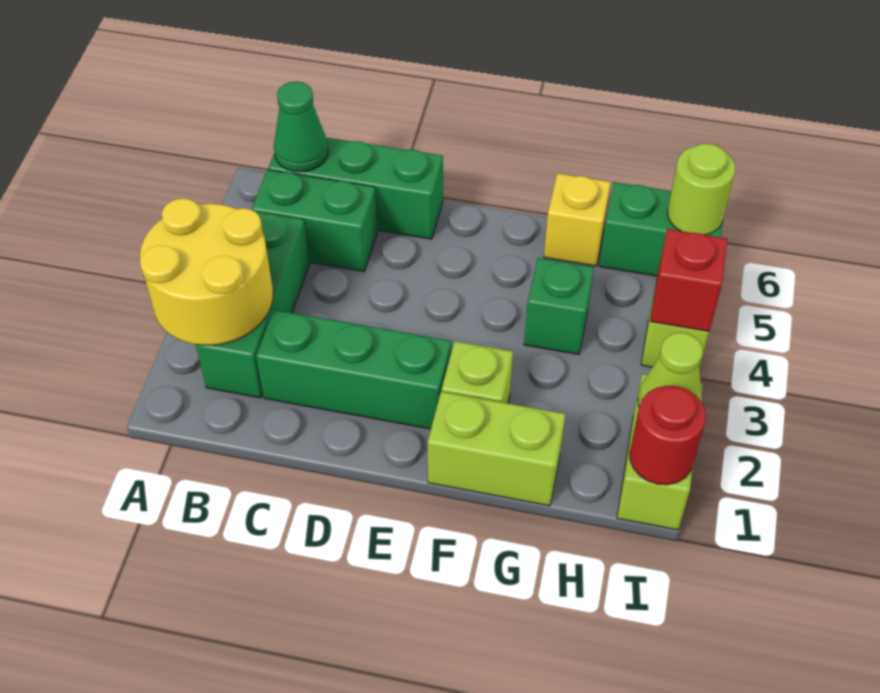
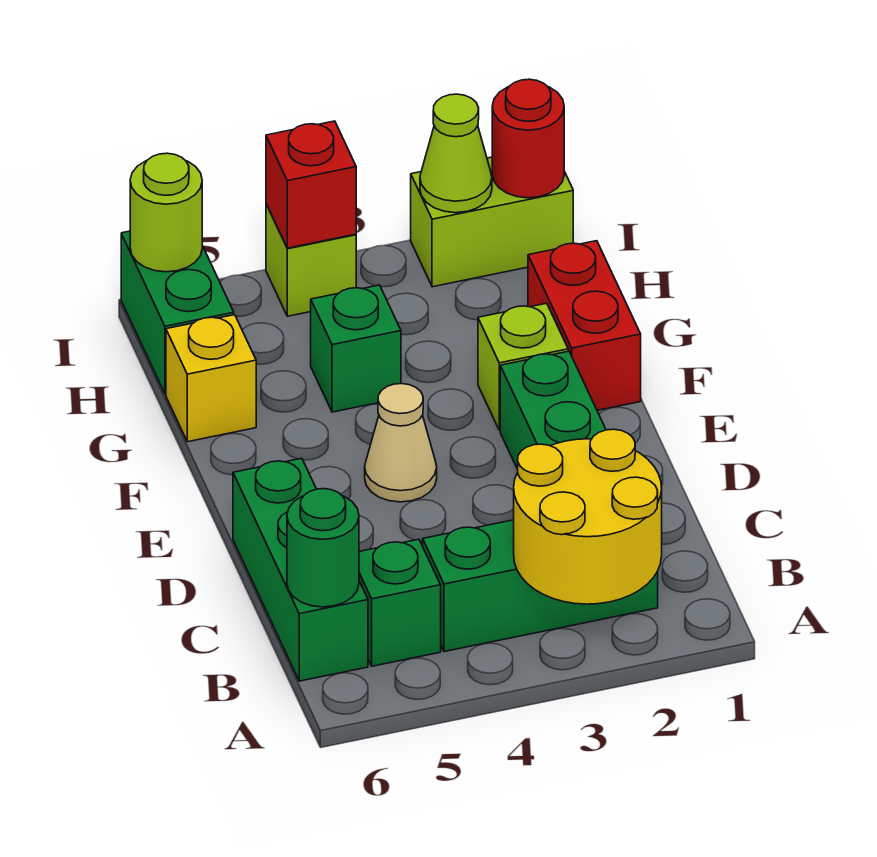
green 1x2 brick [252,170,377,272] -> green 1x1 brick [359,539,441,666]
green 1x1 cone [274,82,328,172] -> green 1x1 round brick [287,489,359,607]
none -> tan 1x1 cone [365,384,437,502]
lime 1x2 brick [428,392,565,506] -> red 1x2 brick [528,241,641,410]

